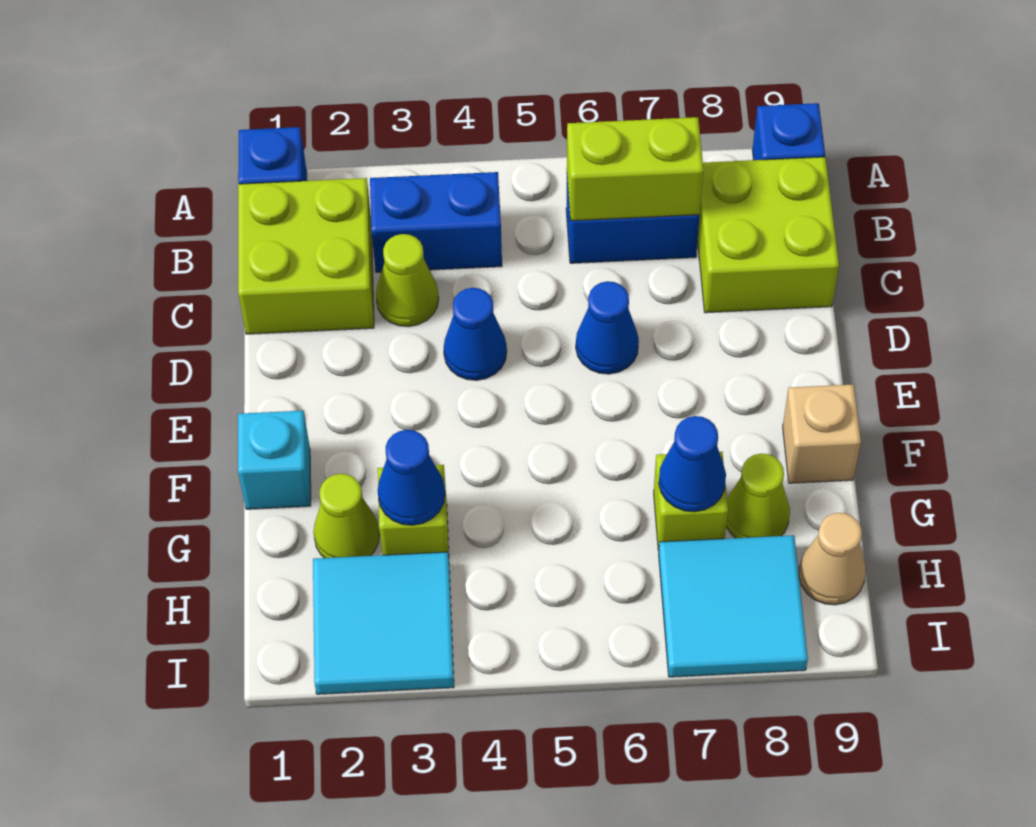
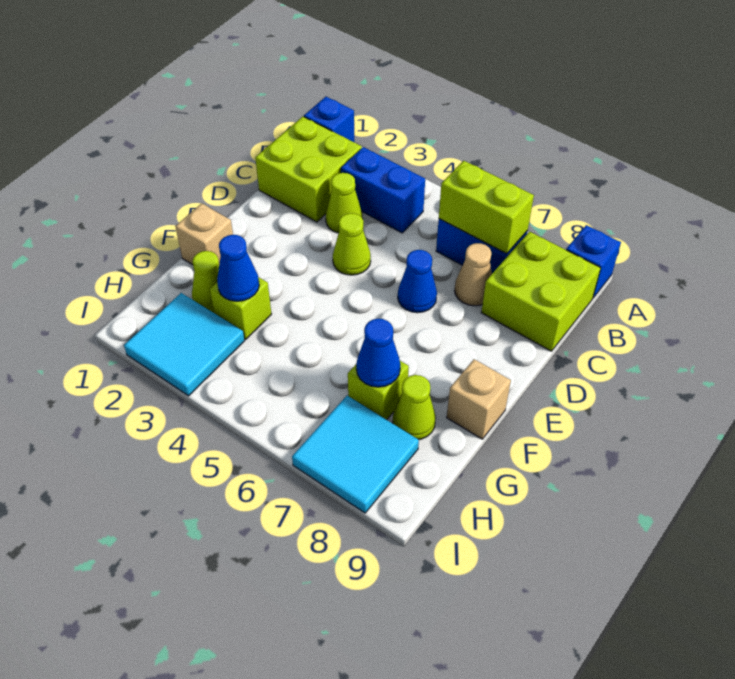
blue 1x1 cone [444,288,507,380] -> lime 1x1 cone [333,213,371,275]
cyan 1x1 brick [238,411,311,509] -> tan 1x1 brick [175,204,233,265]
tan 1x1 cone [799,513,866,605] -> tan 1x1 cone moved to [455,243,492,306]

